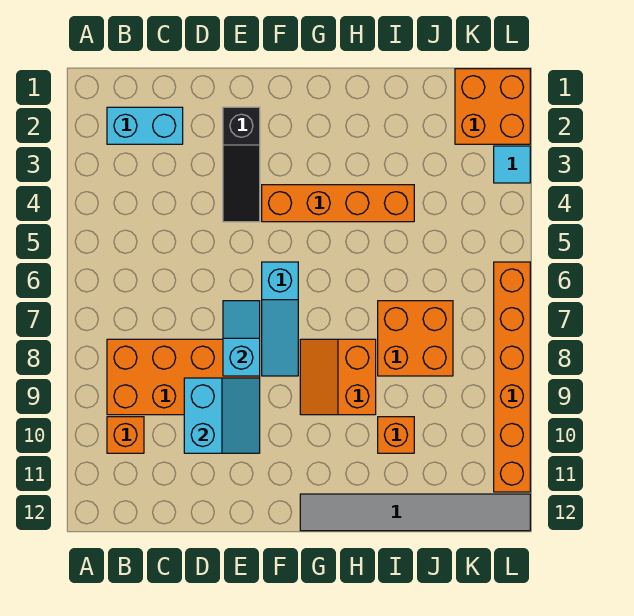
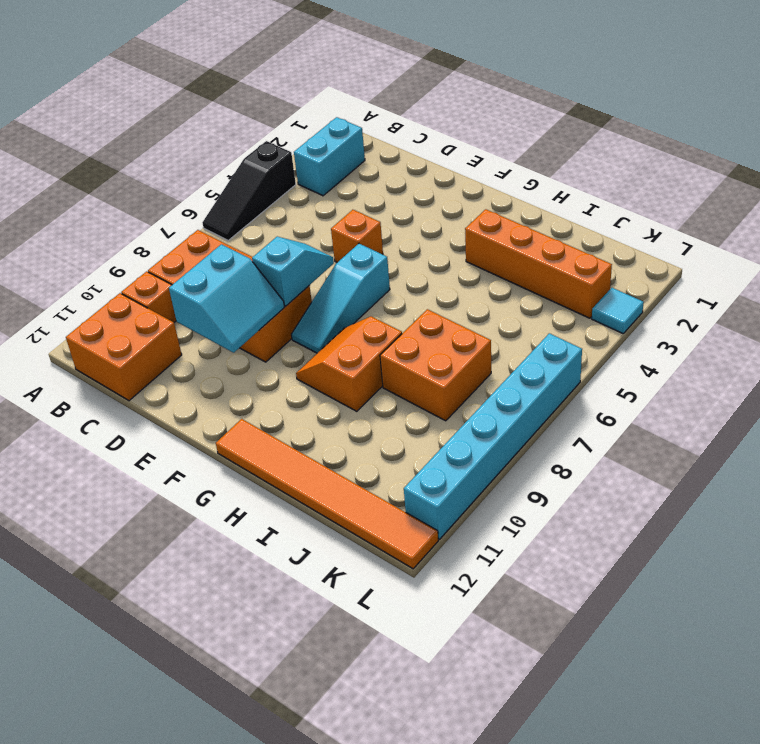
cyan 1x2 brick [107,107,183,144] -> cyan 1x2 brick turned to [294,117,365,196]
black 1x3 slope [223,107,260,222] -> black 1x3 slope moved to [203,141,296,240]
orange 1x4 brick [262,185,414,222] -> orange 1x4 brick moved to [465,209,612,318]
grey 1x6 tile [300,494,530,531] -> orange 1x6 tile [216,419,438,569]
orange 1x1 brick [378,417,414,453] -> orange 1x1 brick moved to [331,210,383,262]
orange 2x2 brick [455,69,530,144] -> orange 2x2 brick moved to [66,293,182,401]
orange 1x6 brick [494,262,530,492] -> cyan 1x6 brick [404,333,582,539]

